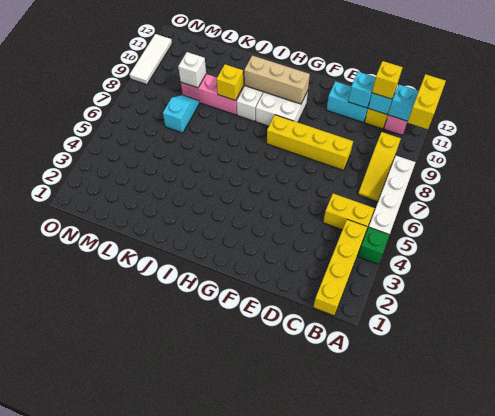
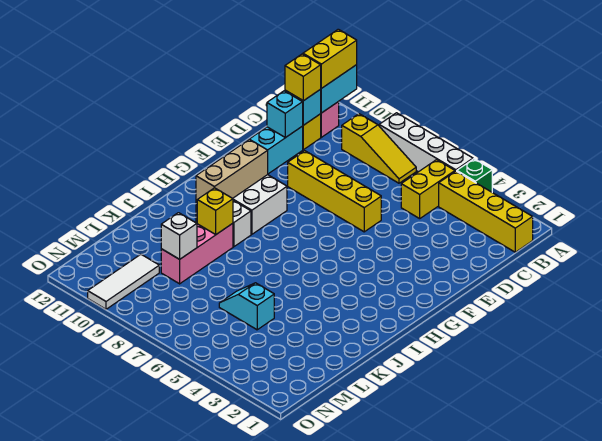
yellow 1x2 brick [408,74,446,129] -> yellow 1x2 brick turned to [303,29,357,88]
yellow 1x4 brick [267,115,353,170] -> yellow 1x4 brick turned to [288,151,381,232]
cyan 1x2 slope [163,95,200,133] -> cyan 1x2 slope moved to [219,283,274,330]
white 1x3 tile [129,34,172,85] -> white 1x3 tile turned to [88,254,159,309]

